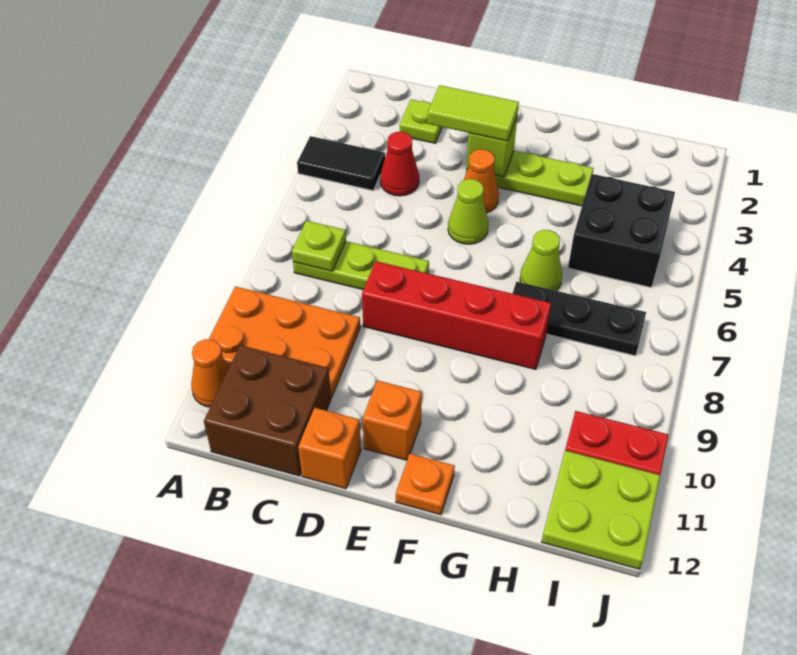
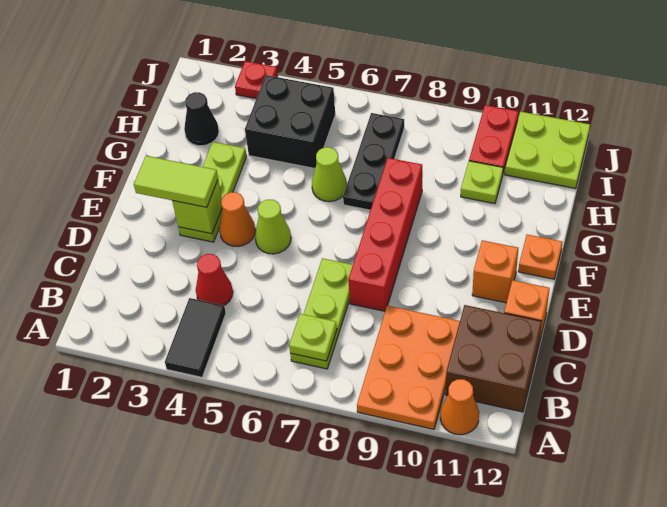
lime 1x1 plate [400,100,442,143] -> lime 1x1 plate moved to [461,161,503,204]
lime 1x2 tile [428,85,519,141] -> lime 1x2 tile turned to [134,156,218,207]
none -> black 1x1 cone [184,92,219,146]
none -> red 1x1 plate [235,61,278,99]

